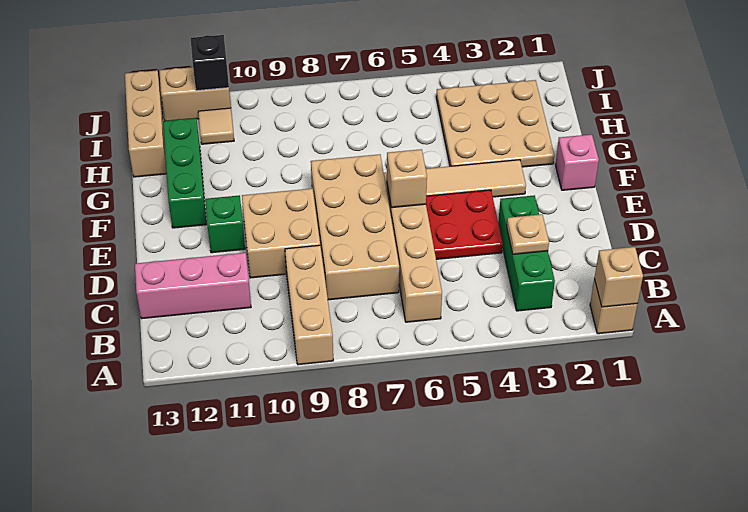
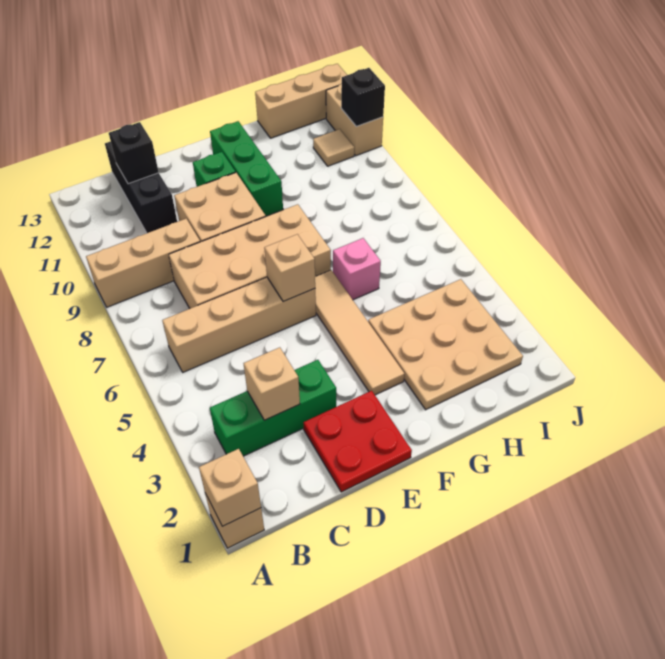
tan 1x1 plate [507,214,549,254] -> tan 1x1 brick [243,347,300,420]
pink 1x3 brick [135,253,251,319] -> black 1x3 brick [105,141,177,233]
none -> black 1x1 brick [109,122,159,184]
red 2x2 plate [426,190,503,259] -> red 2x2 plate moved to [303,391,412,492]
pink 1x1 brick [555,134,599,190] -> pink 1x1 brick moved to [333,238,381,300]
green 1x3 brick [163,118,207,228] -> green 1x3 brick turned to [210,121,283,216]

